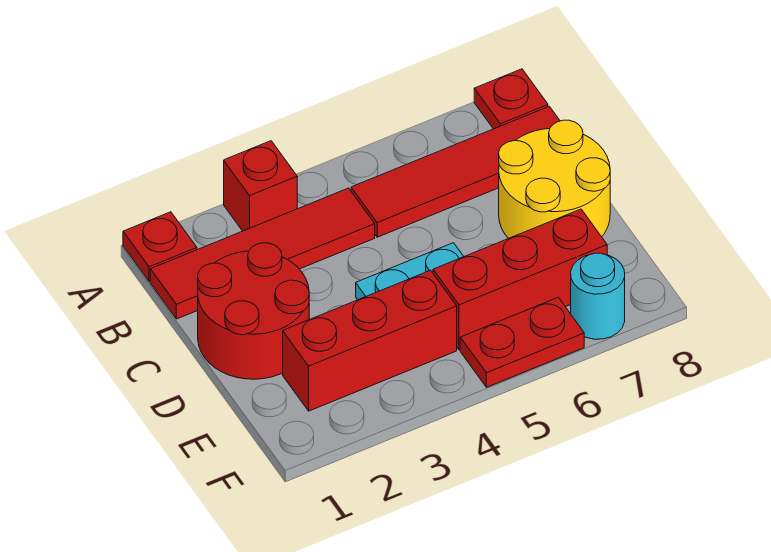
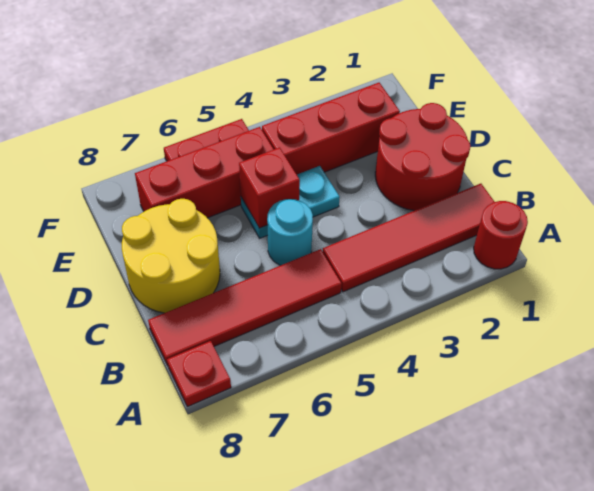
red 1x1 plate [123,212,197,282] -> red 1x1 round brick [474,201,528,269]
red 1x1 brick [224,141,297,231] -> red 1x1 brick moved to [239,147,300,228]
cyan 1x1 round brick [571,253,625,339] -> cyan 1x1 round brick moved to [267,199,313,265]

